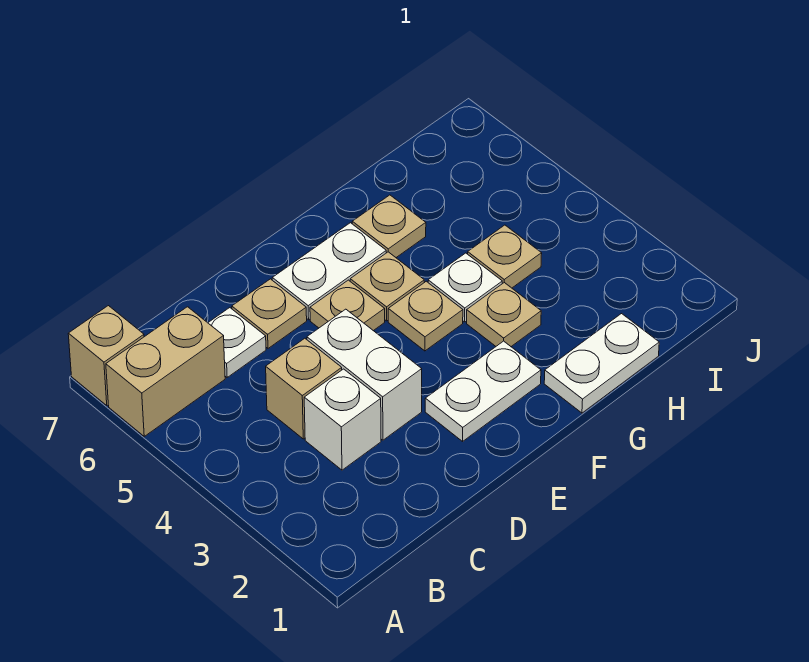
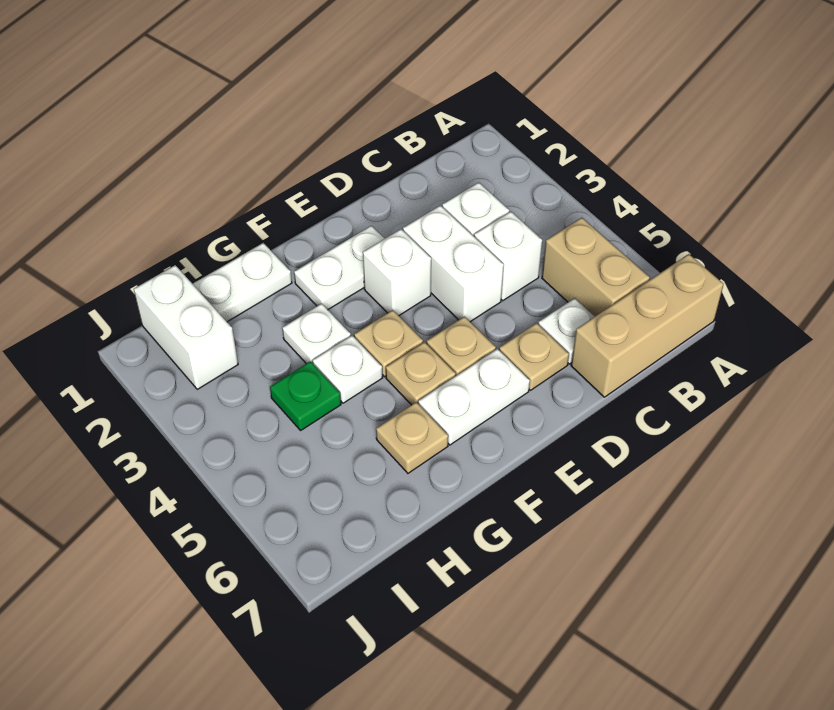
tan 1x2 brick [106,307,225,436] -> tan 1x2 brick turned to [542,218,650,316]
tan 1x1 brick [68,306,144,406] -> tan 1x3 brick [571,254,724,397]
tan 1x1 brick [266,338,342,439] -> white 1x1 brick [474,212,542,301]
none -> white 1x1 brick [363,229,431,316]
tan 1x1 plate [467,283,541,346] -> white 1x1 plate [282,304,351,364]
tan 1x1 plate [468,225,542,288] -> green 1x1 plate [270,361,341,430]
none -> white 1x2 brick [134,265,238,389]

